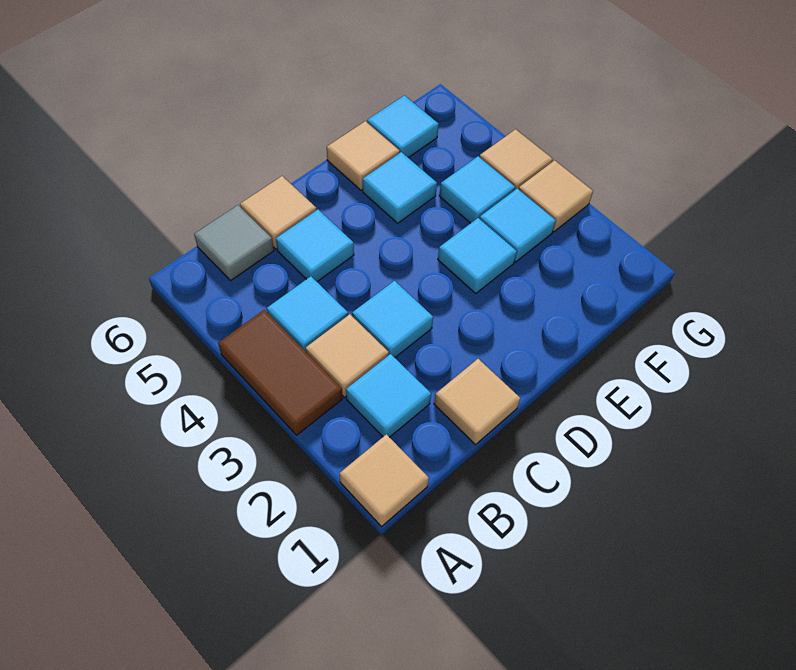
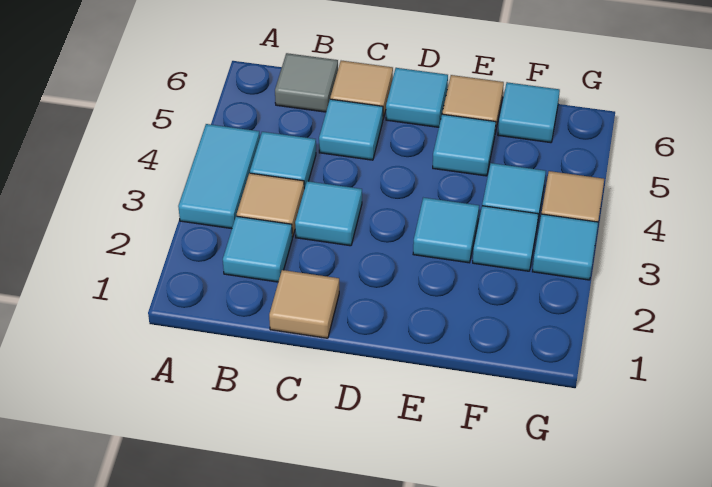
tan 1x1 tile [340,434,429,527] -> none
brown 1x2 tile [218,310,342,435] -> cyan 1x2 tile [178,124,260,229]
none -> cyan 1x1 tile [386,68,448,127]
tan 1x1 tile [519,160,593,232] -> cyan 1x1 tile [532,214,598,280]

